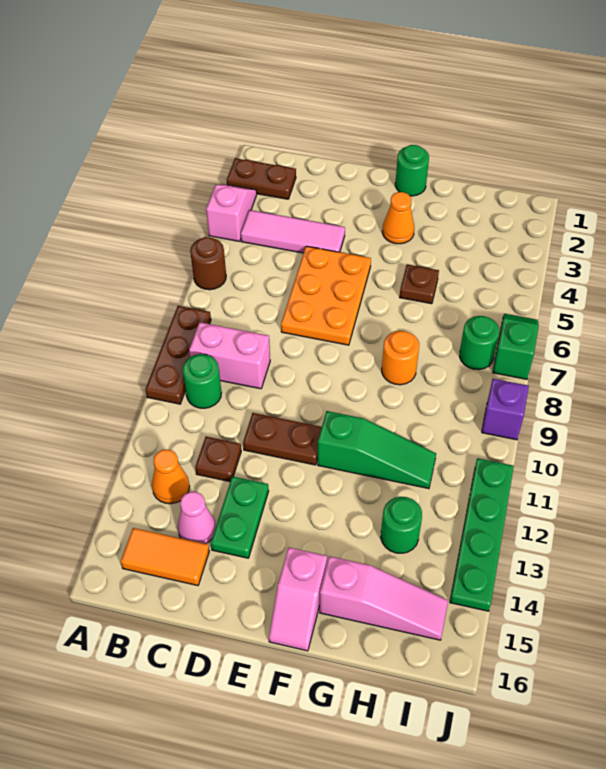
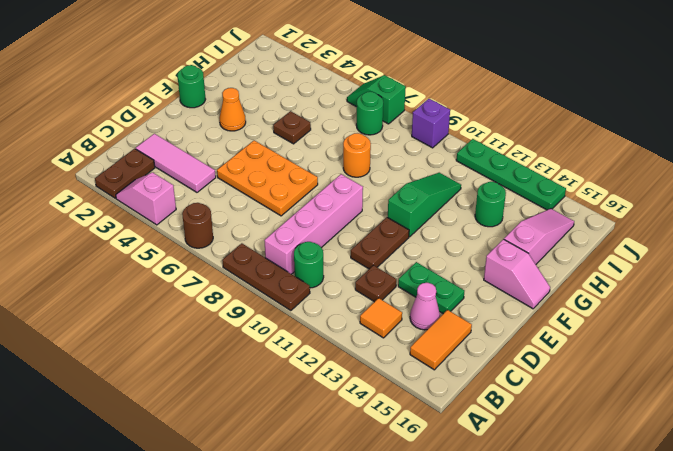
pink 1x3 tile [241,210,345,253] -> pink 1x3 tile turned to [136,134,216,192]
pink 1x2 brick [189,322,270,389] -> pink 1x4 brick [264,174,363,274]
orange 1x1 cone [152,450,189,504] -> orange 1x1 tile [360,298,402,338]

